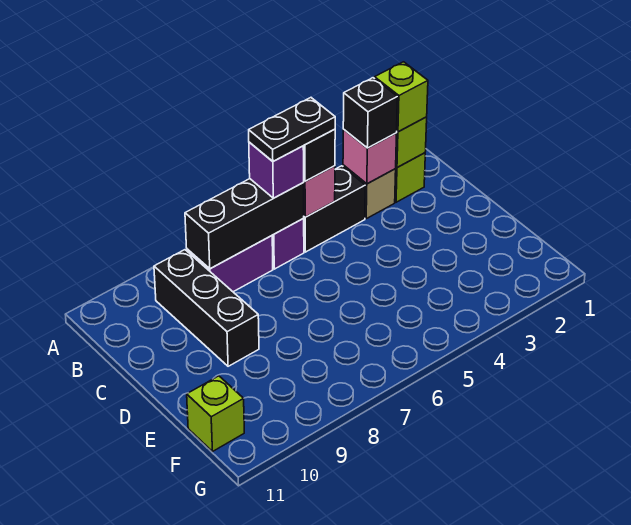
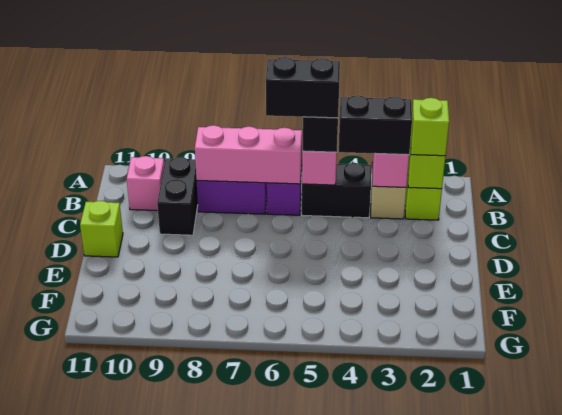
black 1x1 brick [343,78,397,148] -> black 1x2 brick [339,95,412,155]
black 1x2 plate [249,98,335,161] -> black 1x2 brick [266,57,340,118]
black 1x3 brick [185,179,304,269] -> pink 1x3 brick [195,125,302,184]
purple 1x1 brick [249,142,304,198] -> none
black 1x3 brick [154,250,259,366] -> black 1x2 brick [157,157,198,235]
none -> pink 1x1 brick [127,156,164,211]
lime 1x1 brick [187,376,244,451] -> lime 1x1 brick moved to [80,201,123,257]

